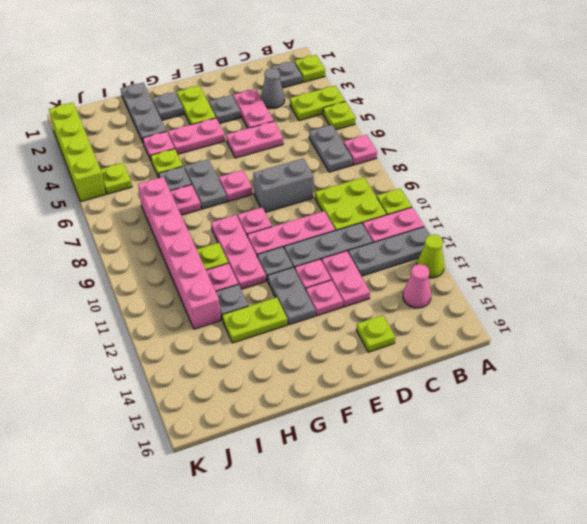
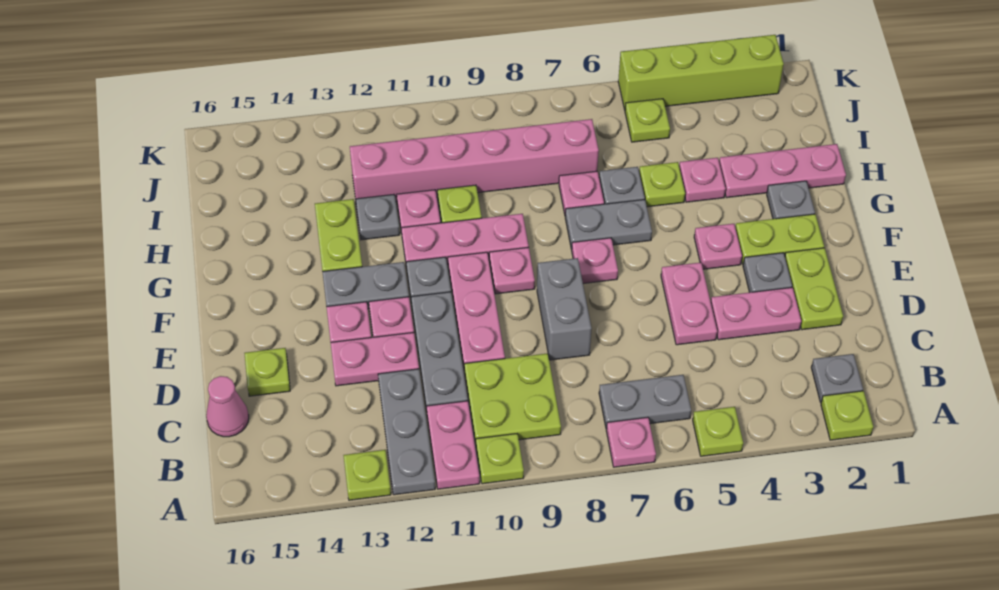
lime 1x2 plate [290,86,345,121] -> lime 1x2 plate moved to [785,248,843,330]
lime 1x1 cone [417,235,444,278] -> lime 1x1 plate [343,450,391,500]
pink 1x1 cone [403,264,431,308] -> pink 1x1 cone moved to [206,376,249,437]
grey 1x1 cone [261,68,285,108] -> none
pink 1x2 plate [168,118,225,154] -> pink 1x1 plate [694,224,742,269]
grey 1x3 plate [121,83,166,142] -> pink 1x3 plate [719,144,846,198]

